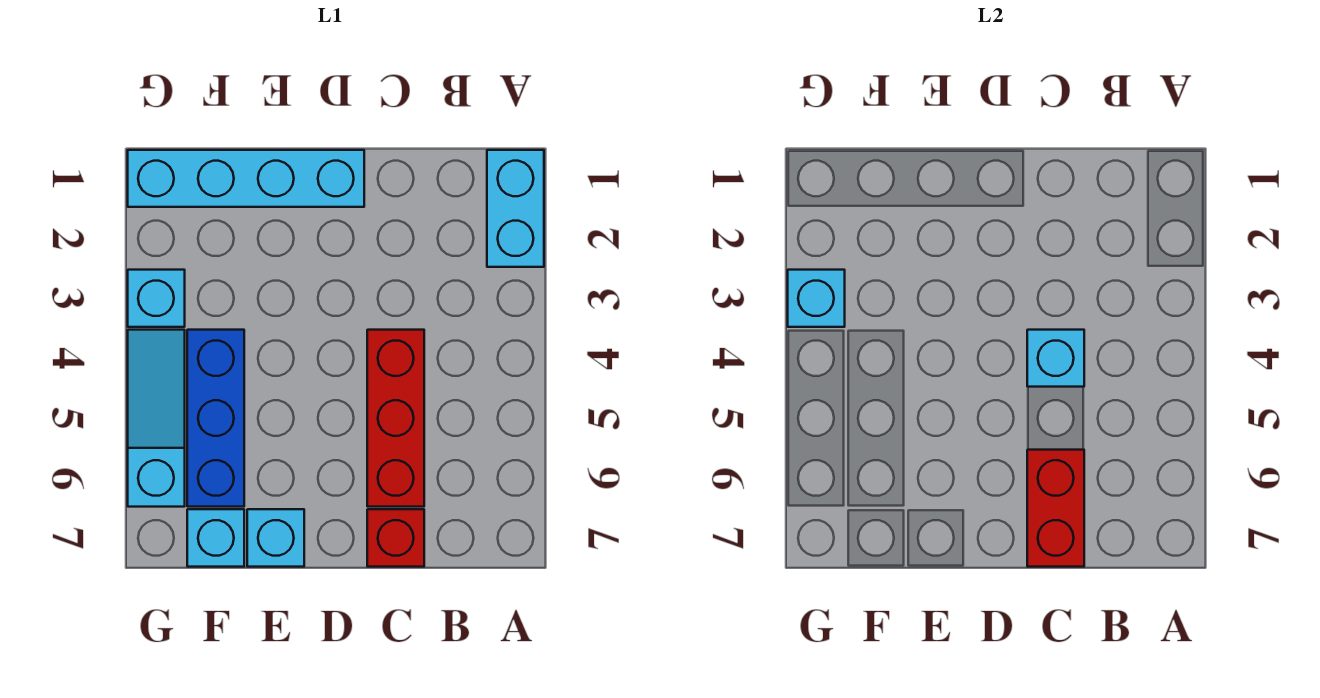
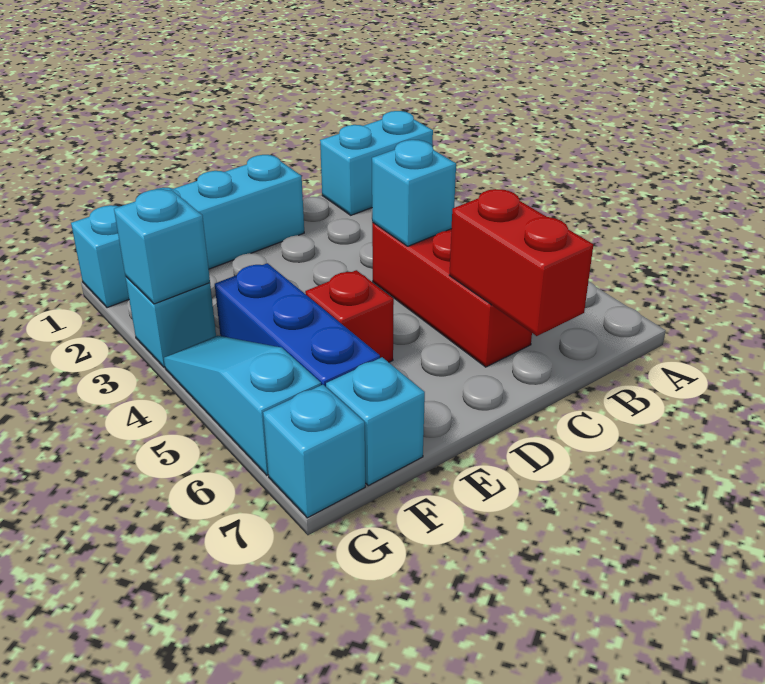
cyan 1x2 brick [487,150,544,267] -> cyan 1x2 brick turned to [320,111,433,215]
red 1x1 brick [367,509,424,567] -> red 1x1 brick moved to [305,270,394,362]
cyan 1x1 brick [247,509,304,567] -> cyan 1x1 brick moved to [263,385,365,518]

